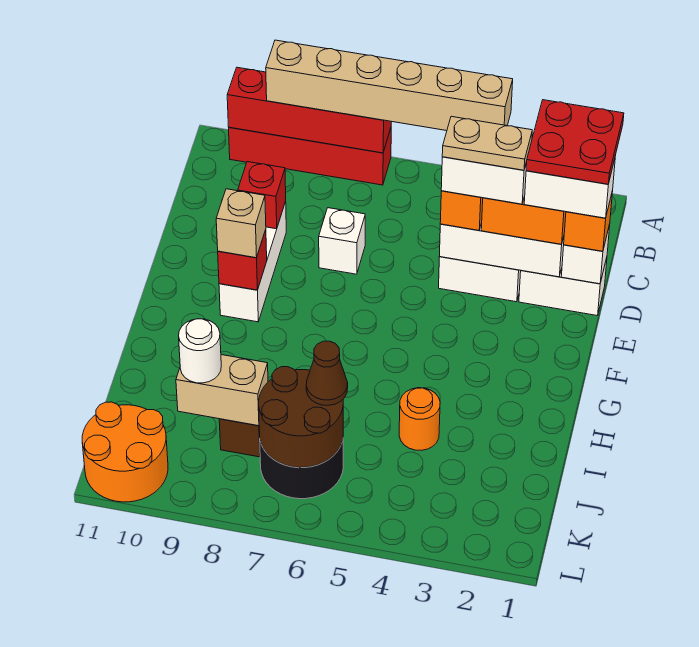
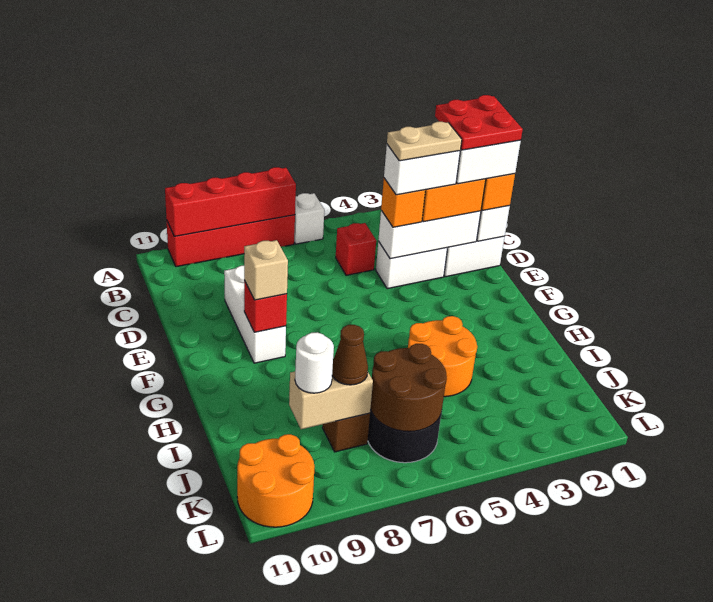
tan 1x6 brick [266,40,513,131] -> none
white 1x1 brick [319,208,365,274] -> white 1x1 brick moved to [294,193,324,244]
red 1x1 brick [238,162,286,229] -> red 1x1 brick moved to [336,223,376,275]
orange 1x1 round brick [399,388,440,450] -> orange 2x2 round brick [408,316,477,397]
brown 1x1 cone [306,341,348,405] -> brown 1x1 cone moved to [332,325,368,385]

